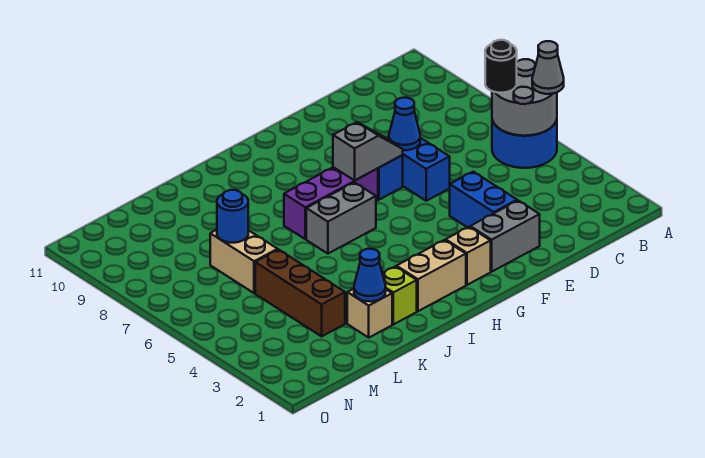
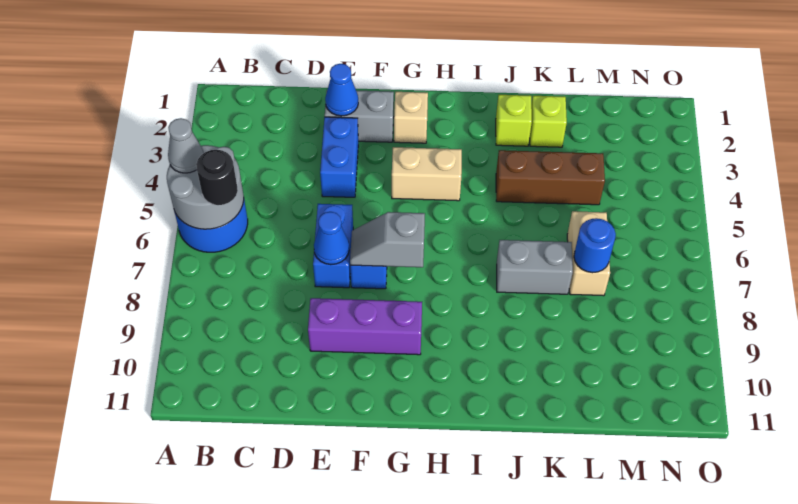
purple 1x3 brick [284,167,378,239] -> purple 1x3 brick moved to [308,298,422,355]
tan 1x2 brick [397,240,466,311] -> tan 1x2 brick moved to [392,147,462,201]
grey 1x2 brick [306,182,376,254] -> grey 1x2 brick moved to [497,240,573,294]
tan 1x1 brick [347,289,392,337] -> lime 1x1 brick [530,96,567,147]
blue 1x1 cone [354,249,386,302] -> blue 1x1 cone moved to [325,64,358,116]
brown 1x3 brick [255,250,345,336] -> brown 1x3 brick turned to [496,150,605,205]

